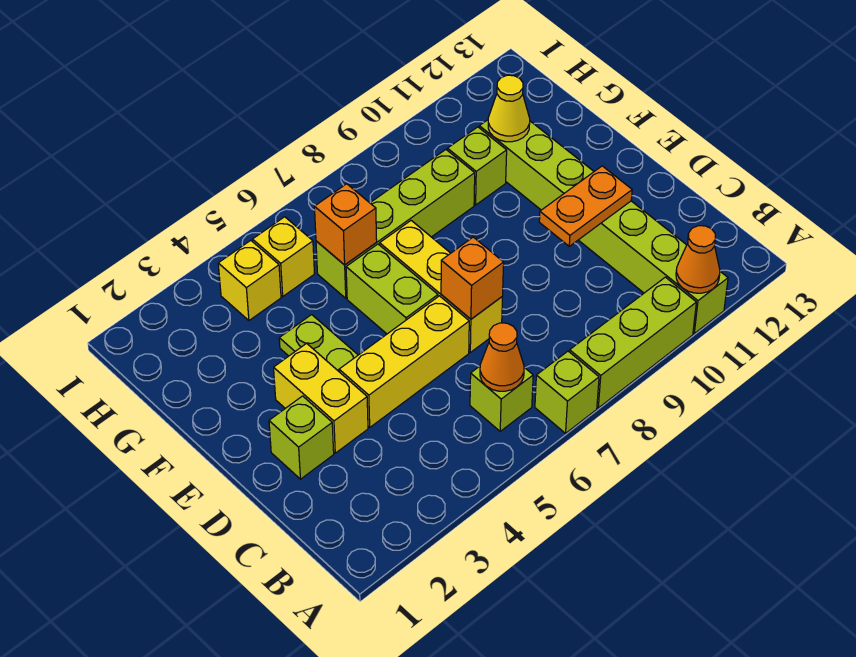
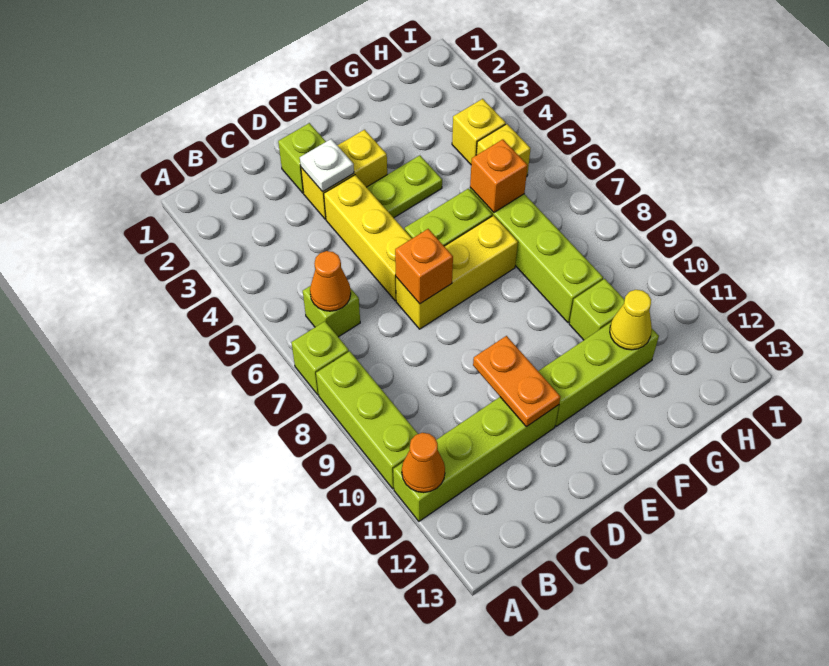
none -> white 1x1 plate [300,139,354,192]

